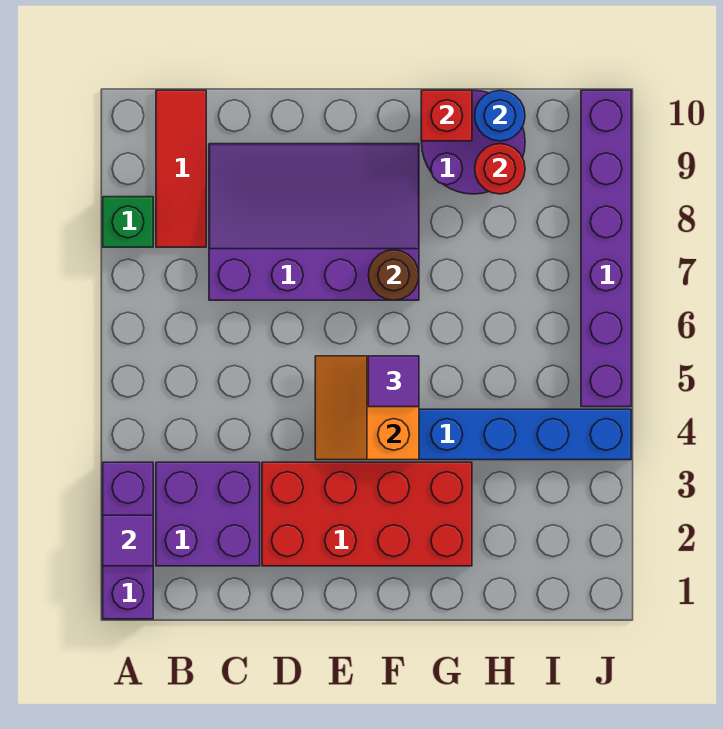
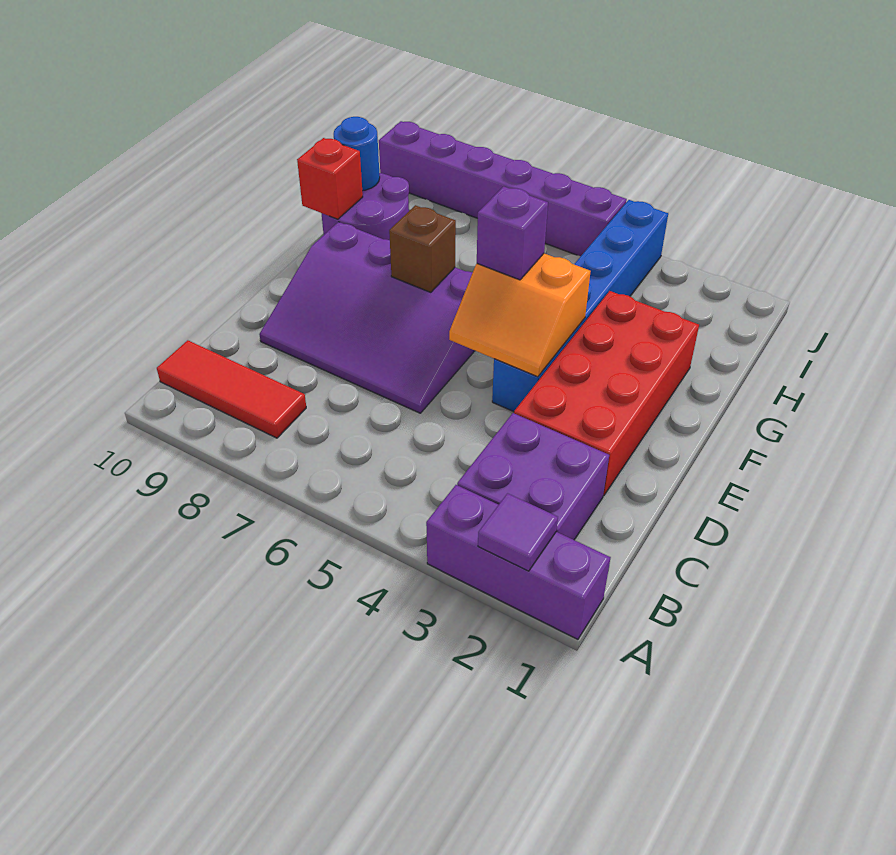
green 1x1 brick [103,197,153,247] -> none
purple 3x4 slope [209,144,419,300] -> purple 3x4 slope turned to [259,222,475,413]
purple 1x1 tile [368,356,419,407] -> purple 1x1 brick [477,186,548,280]
brown 1x1 round brick [368,250,419,300] -> brown 1x1 brick [389,205,456,292]
red 1x1 round brick [475,144,525,194] -> none

